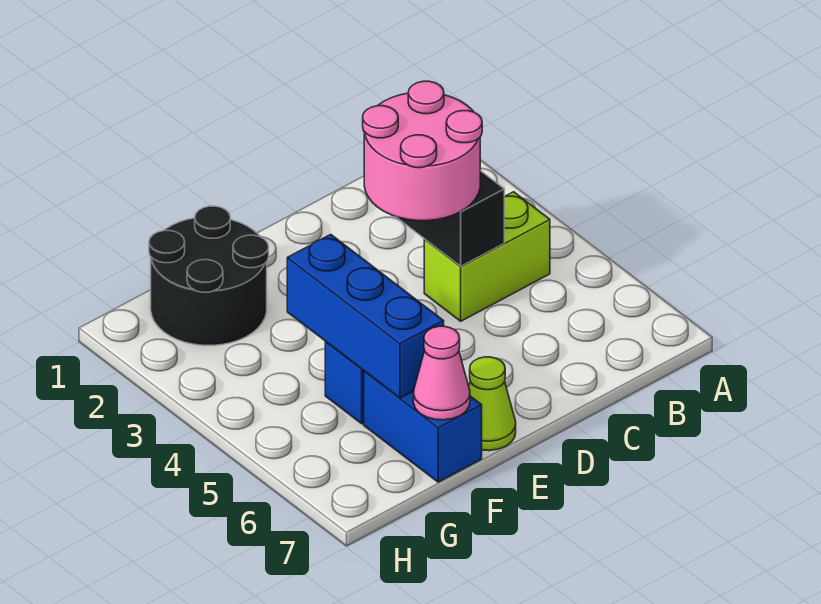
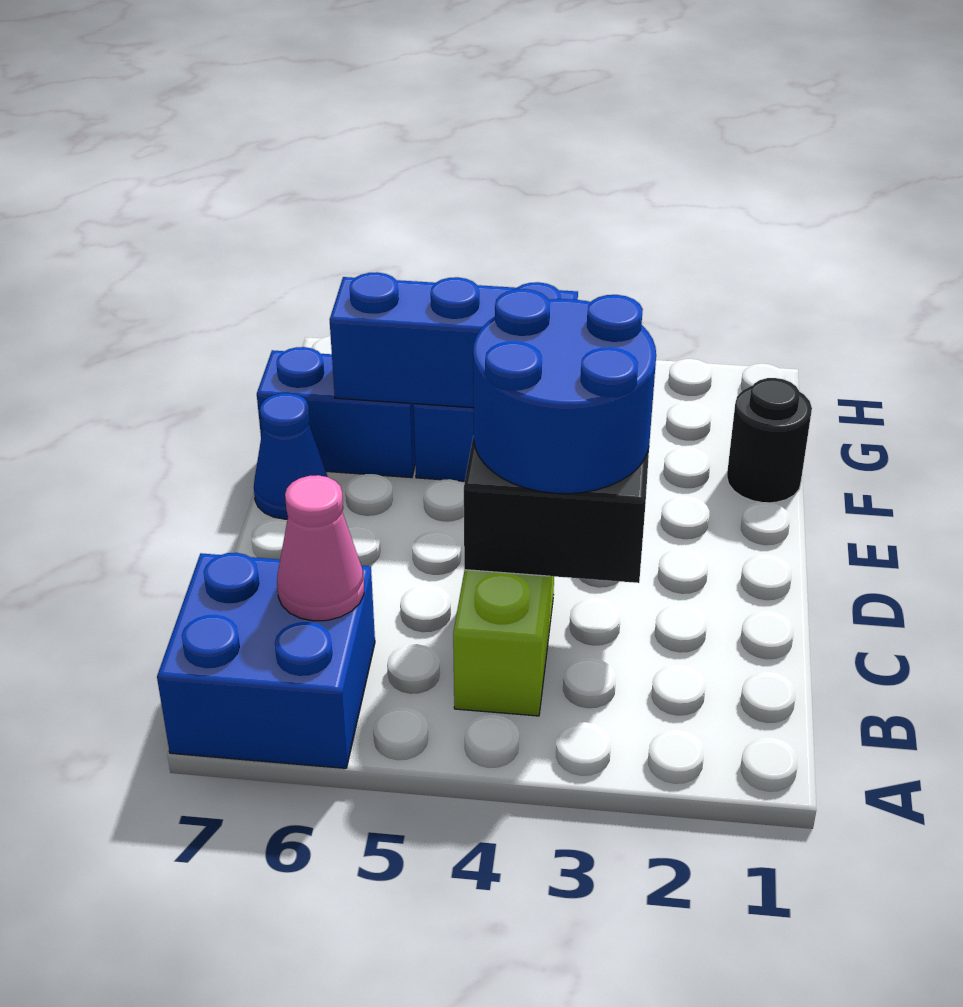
none -> blue 2x2 brick [157,553,375,768]
pink 2x2 round brick [363,81,482,221] -> blue 2x2 round brick [473,289,656,494]
lime 1x1 cone [469,357,516,451] -> blue 1x1 cone [254,393,328,519]
black 2x2 round brick [149,206,269,345] -> black 1x1 round brick [727,378,812,503]
pink 1x1 cone [413,326,470,420] -> pink 1x1 cone moved to [277,475,364,621]

